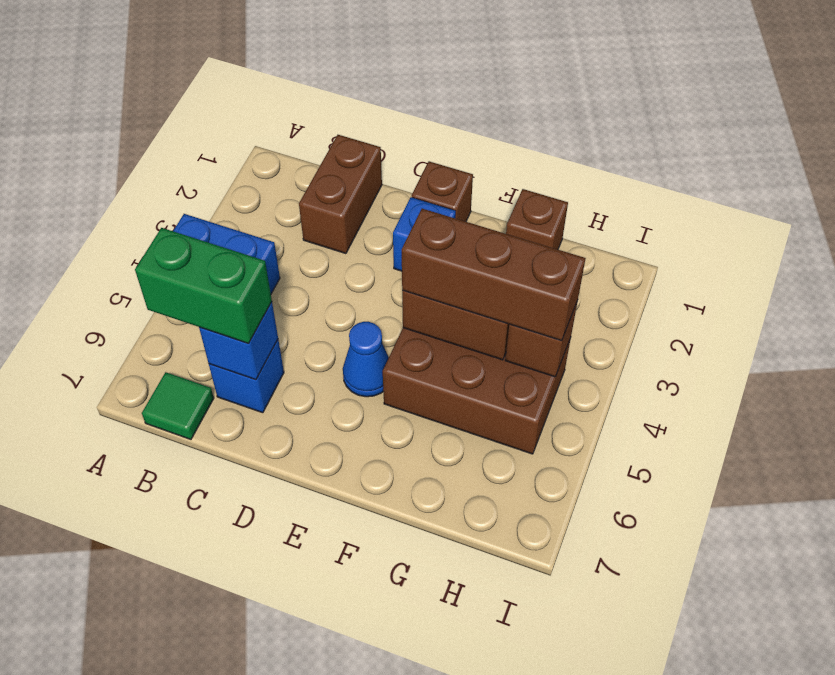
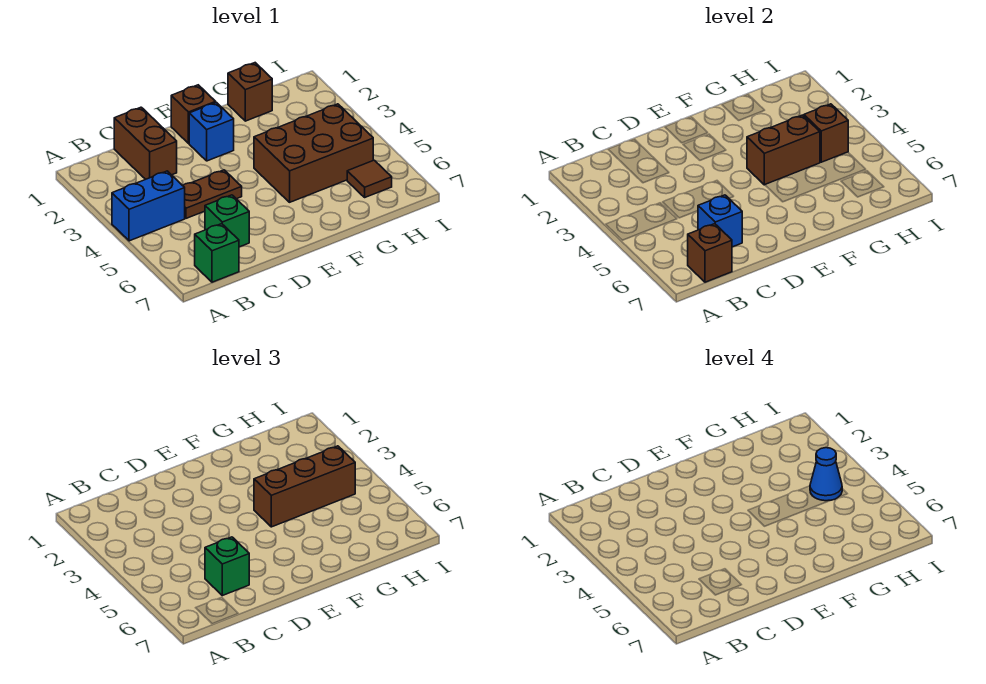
green 1x2 brick [135,228,272,343] -> green 1x1 brick [205,537,249,596]
green 1x1 tile [142,372,214,439] -> green 1x1 brick [195,224,239,282]
none -> brown 1x1 brick [688,224,732,282]
none -> brown 1x2 plate [183,170,242,218]
blue 1x1 brick [209,340,284,413] -> green 1x1 brick [205,195,249,247]
blue 1x1 cone [343,322,389,397] -> blue 1x1 cone moved to [810,448,842,501]
none -> brown 1x1 tile [347,160,392,197]

